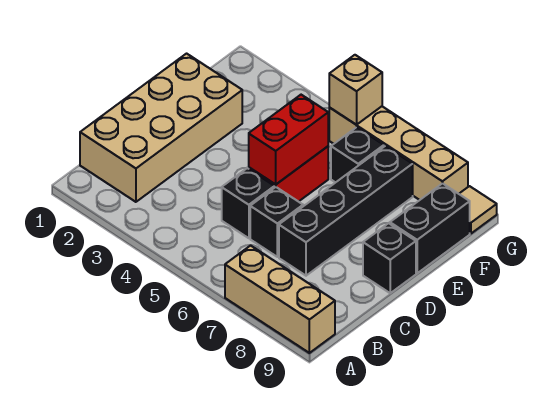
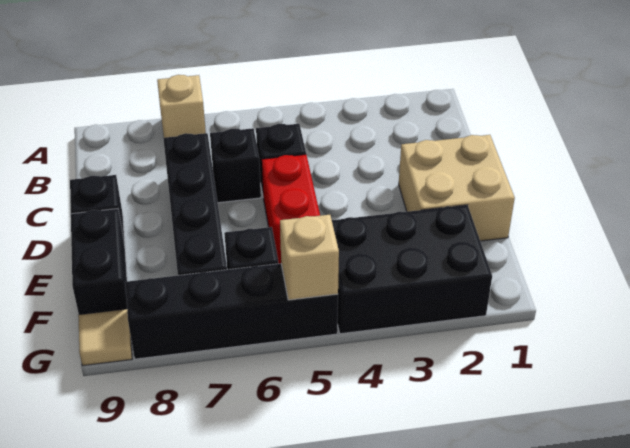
tan 1x3 brick [225,246,335,353] -> tan 1x1 brick [157,75,206,138]
tan 2x4 brick [80,54,242,202] -> tan 2x2 brick [399,135,515,241]
red 1x2 brick [249,95,328,184] -> none
none -> black 2x3 brick [332,205,492,334]
tan 1x4 brick [329,106,468,200] -> black 1x4 brick [125,264,338,359]

